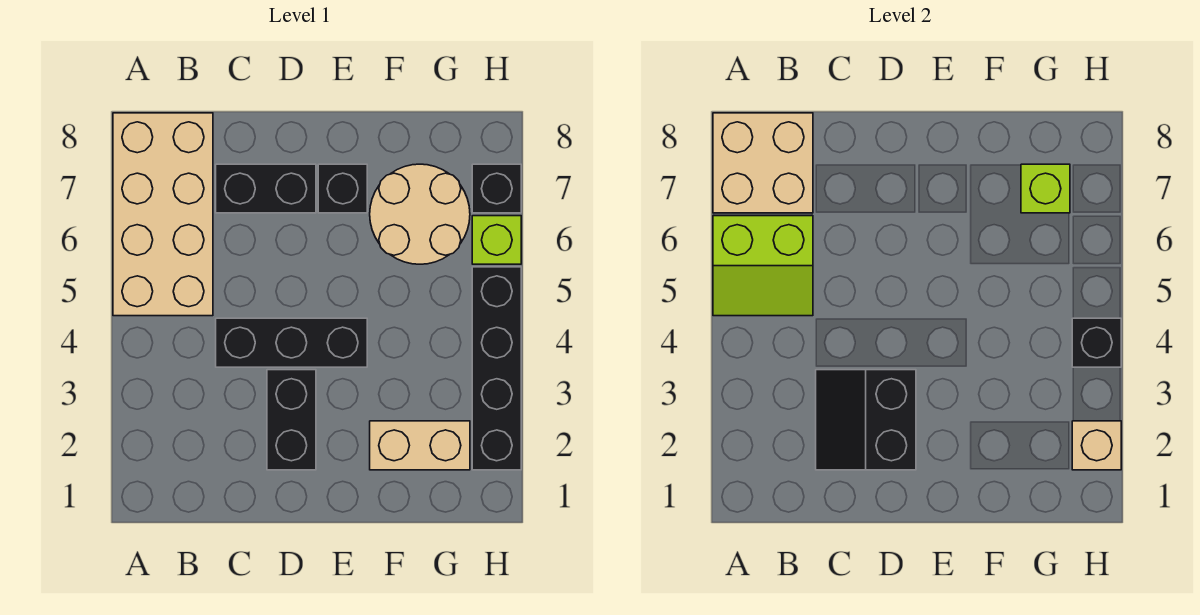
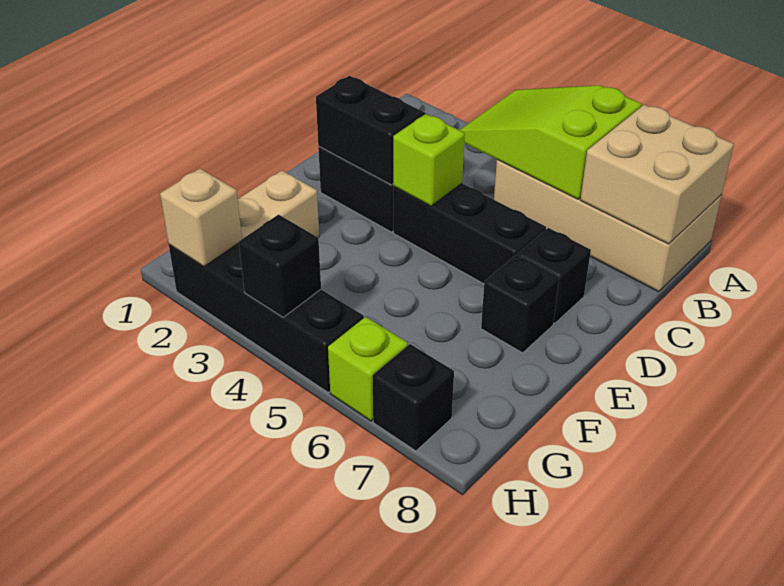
lime 2x2 slope [713,216,813,316] -> lime 2x3 slope [460,85,642,199]
black 1x3 brick [216,318,367,367] -> black 1x3 brick turned to [393,183,546,284]
black 1x2 brick [216,164,316,213] -> black 1x1 brick [518,228,591,323]
tan 2x2 round brick [370,164,470,264] -> none
lime 1x1 brick [1021,164,1070,213] -> lime 1x1 brick moved to [393,114,465,206]

